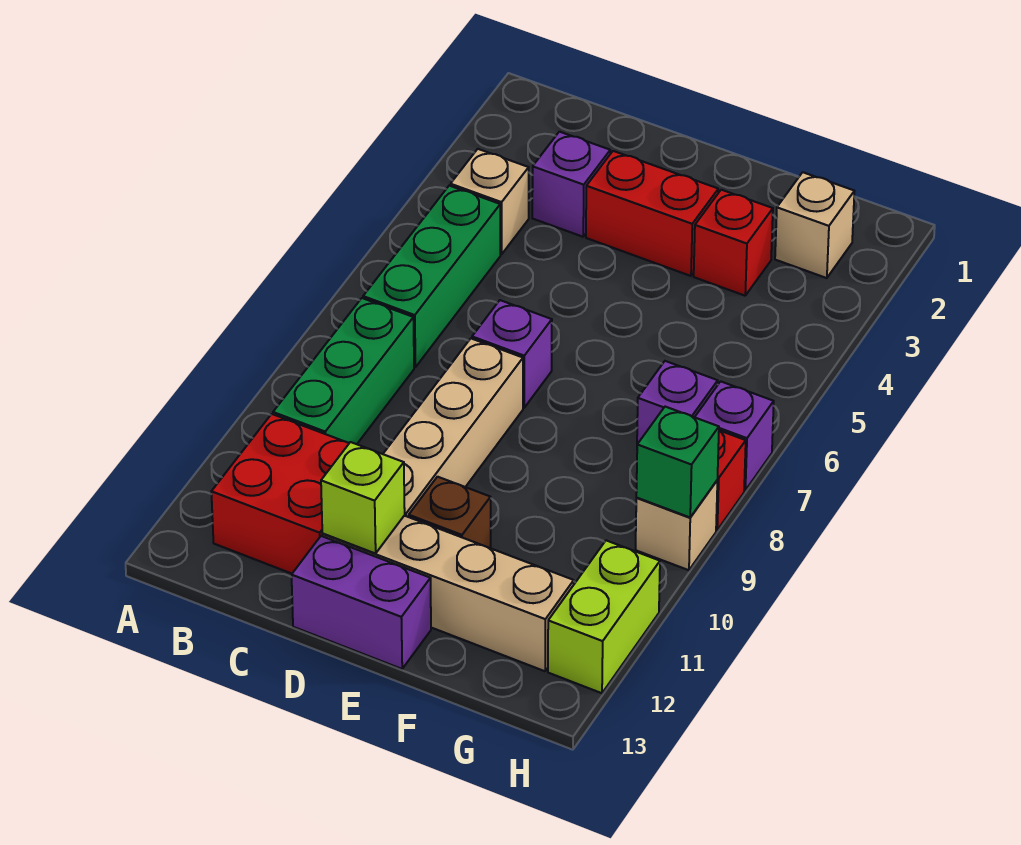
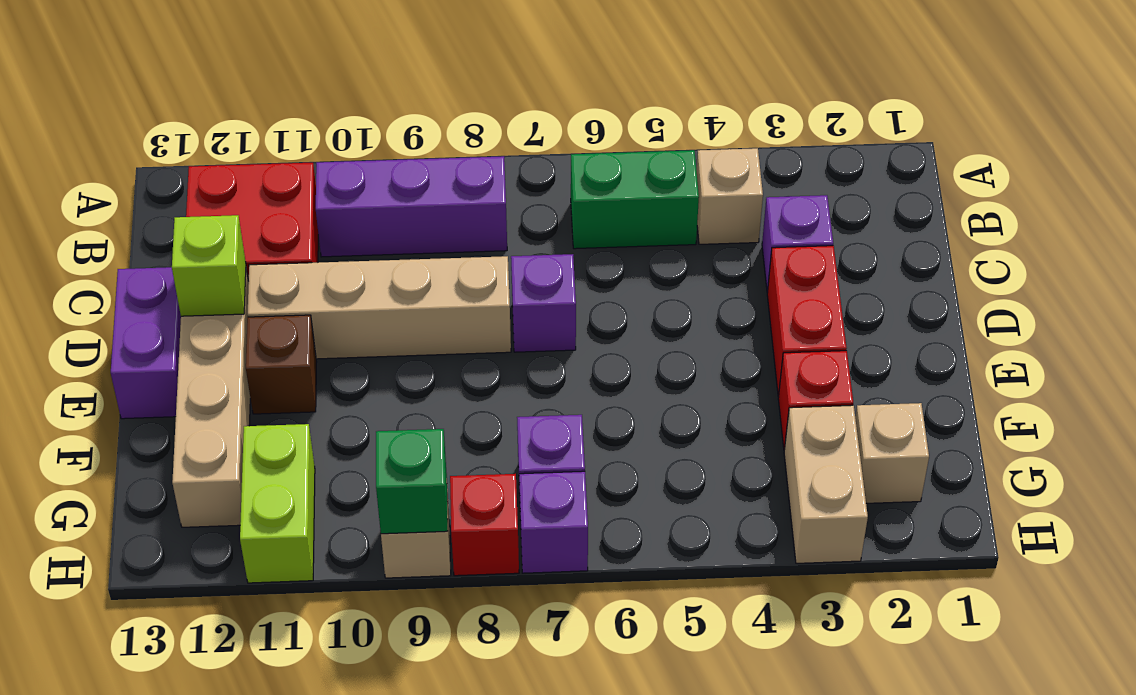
green 1x3 brick [363,186,500,367] -> green 1x2 brick [571,150,699,249]
green 1x3 brick [273,298,414,444] -> purple 1x3 brick [316,156,507,257]
none -> tan 1x2 brick [784,405,868,563]
lime 1x2 brick [548,540,660,693] -> lime 1x2 brick turned to [240,424,315,583]

